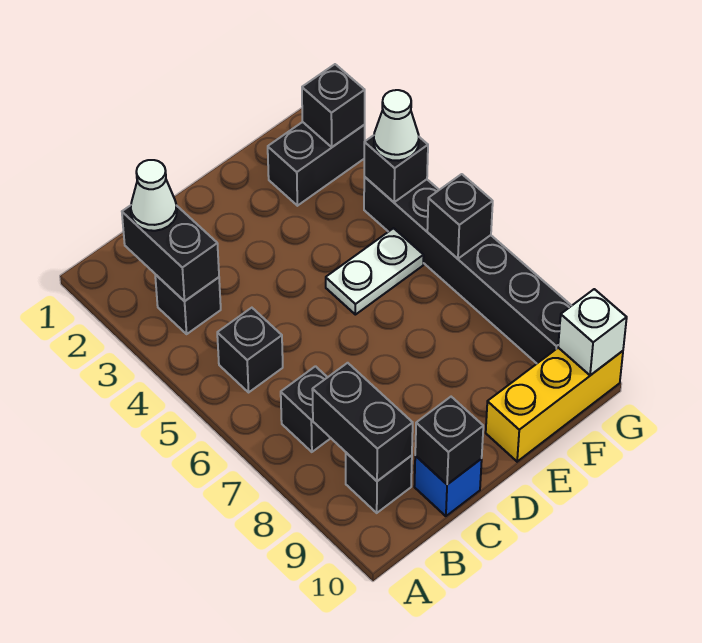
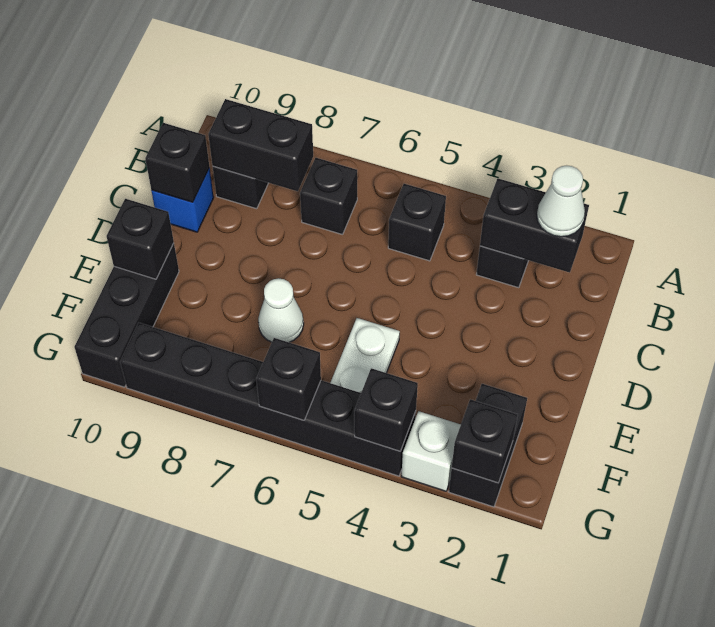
yellow 1x3 brick [486,348,623,462] -> black 1x3 brick [74,243,179,387]
none -> black 1x1 brick [106,199,174,279]
white 1x1 cone [374,90,419,161] -> white 1x1 cone moved to [258,278,304,342]
white 1x1 brick [558,289,627,375] -> white 1x1 brick moved to [401,411,461,491]

